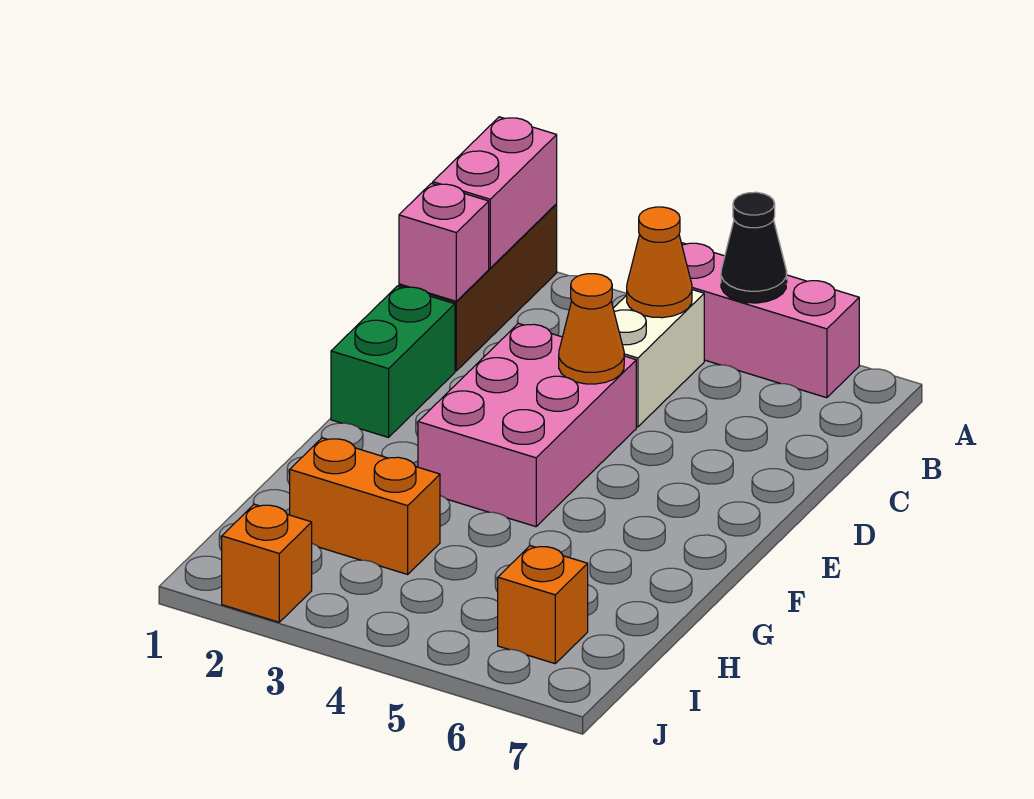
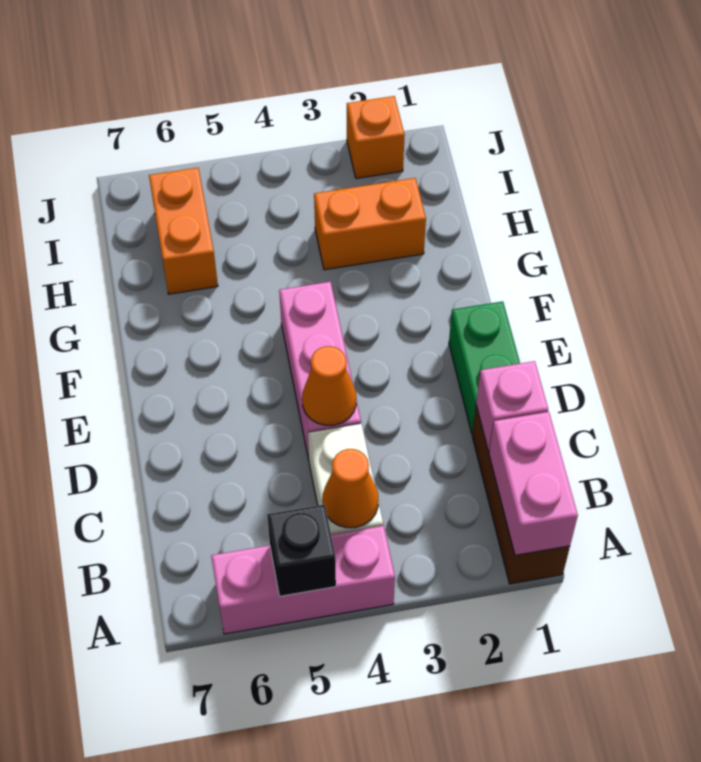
black 1x1 cone [721,192,787,303] -> black 1x1 brick [267,505,336,596]
pink 2x3 brick [418,323,636,527] -> pink 1x3 brick [279,282,361,459]
orange 1x1 brick [498,546,588,664] -> orange 1x2 brick [149,168,218,294]

